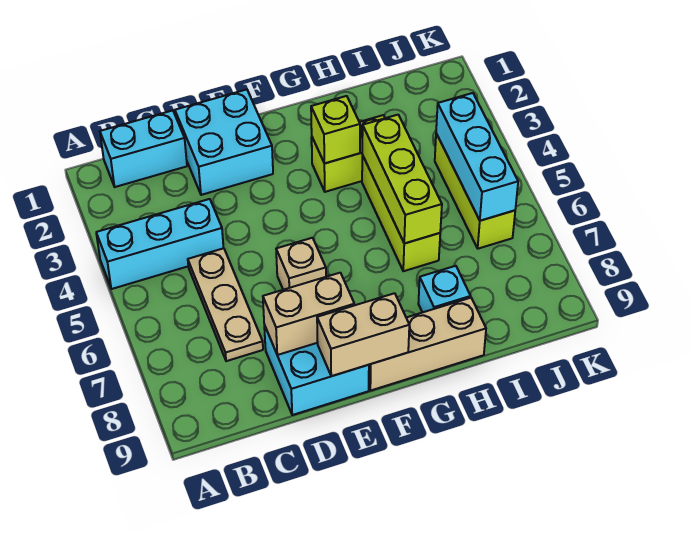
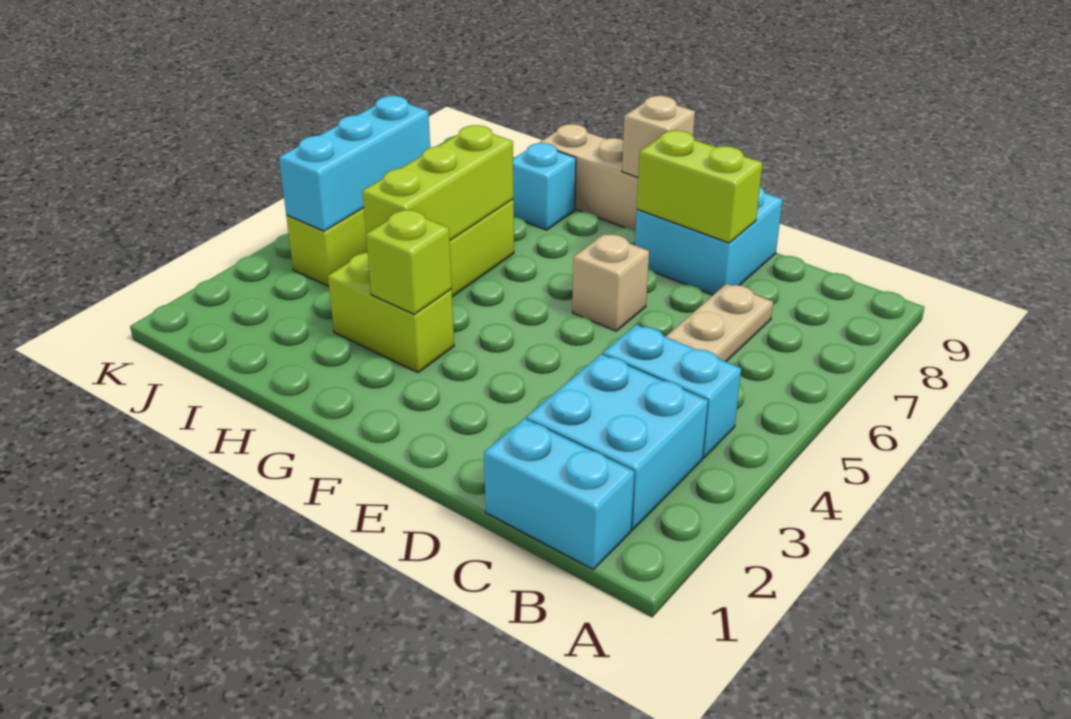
cyan 1x3 brick [96,199,223,289] -> cyan 1x2 brick [603,325,741,458]
cyan 2x2 brick [175,90,273,195] -> cyan 2x2 brick moved to [526,354,708,530]
tan 1x2 brick [263,273,354,355] -> lime 1x2 brick [637,130,762,243]
tan 1x2 brick [317,293,409,376] -> tan 1x1 brick [622,96,695,177]

